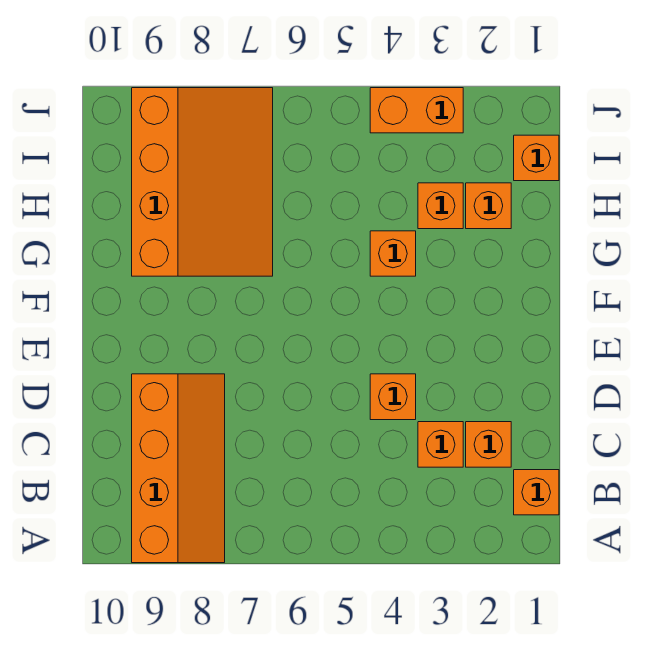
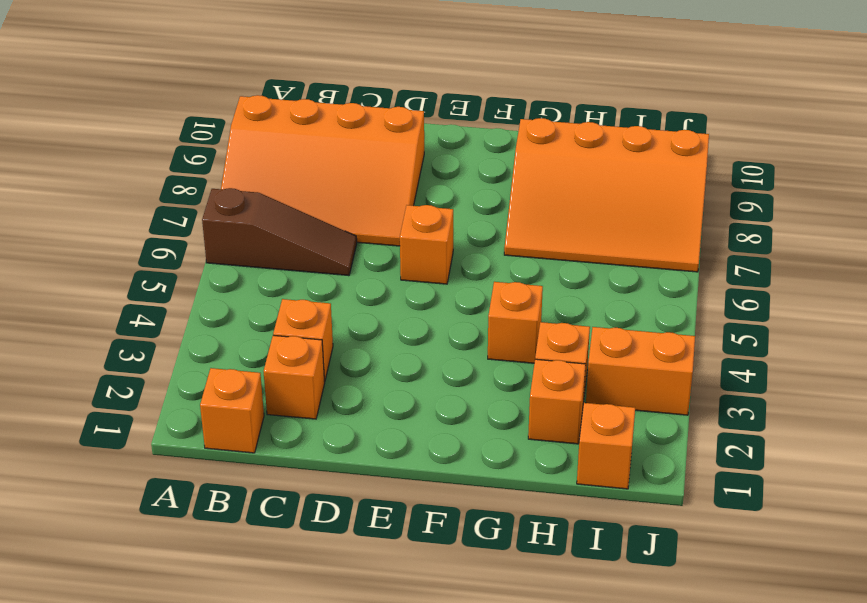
none -> brown 1x3 slope [202,188,357,276]
orange 2x4 slope [132,374,225,563] -> orange 3x4 slope [221,95,424,246]
orange 1x1 brick [370,374,416,420] -> orange 1x1 brick moved to [400,205,453,284]
orange 1x2 brick [370,88,463,133] -> orange 1x2 brick turned to [586,327,695,415]

